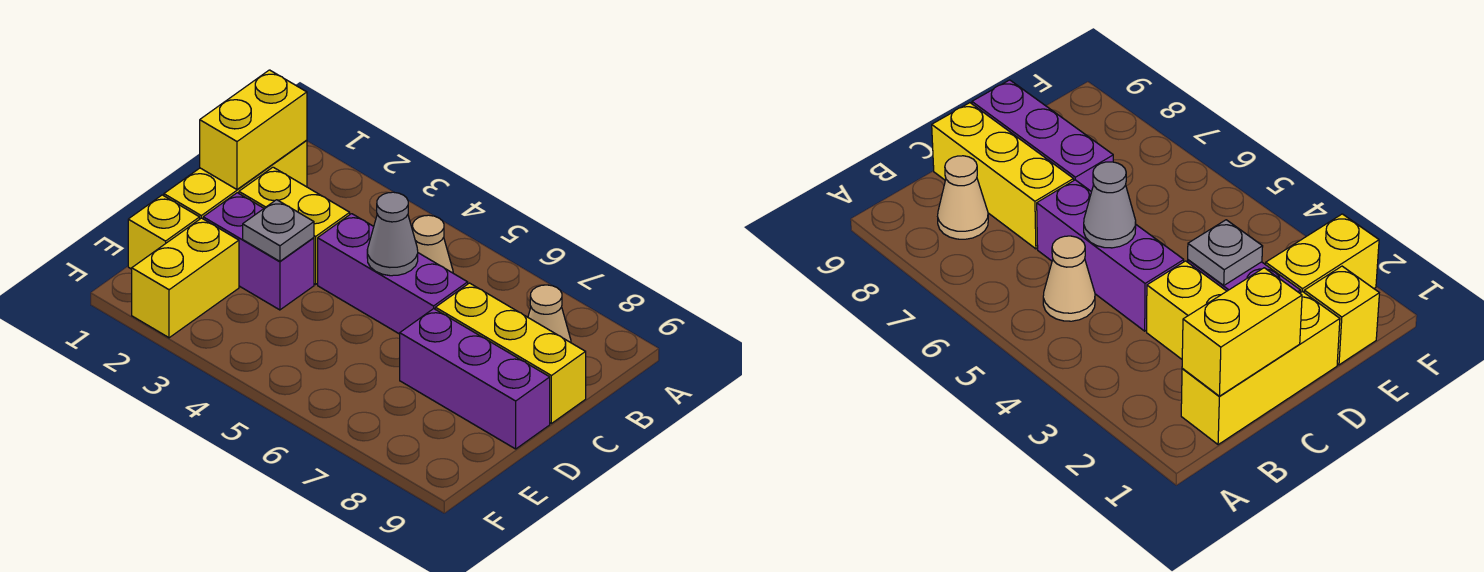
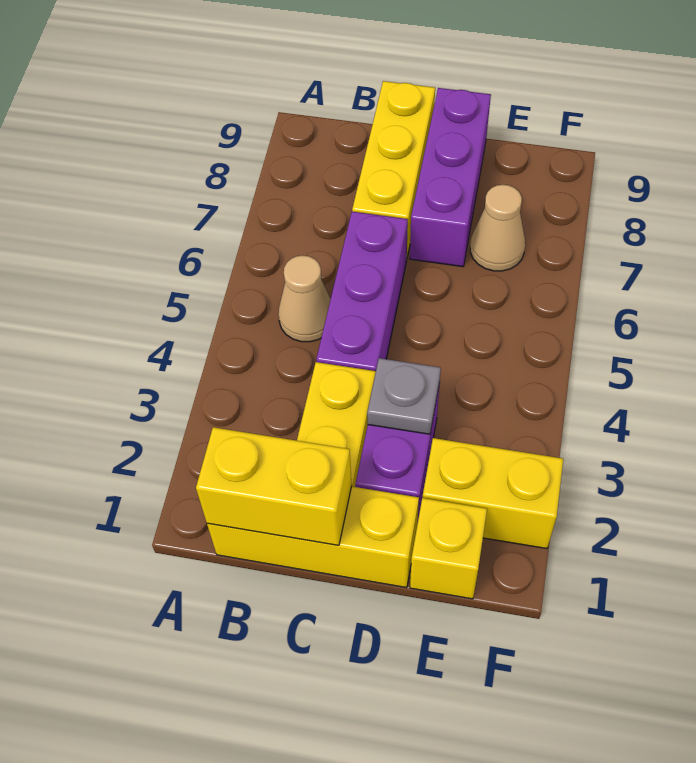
tan 1x1 cone [528,285,571,343] -> tan 1x1 cone moved to [470,185,525,271]
grey 1x1 cone [367,192,418,276] -> none

